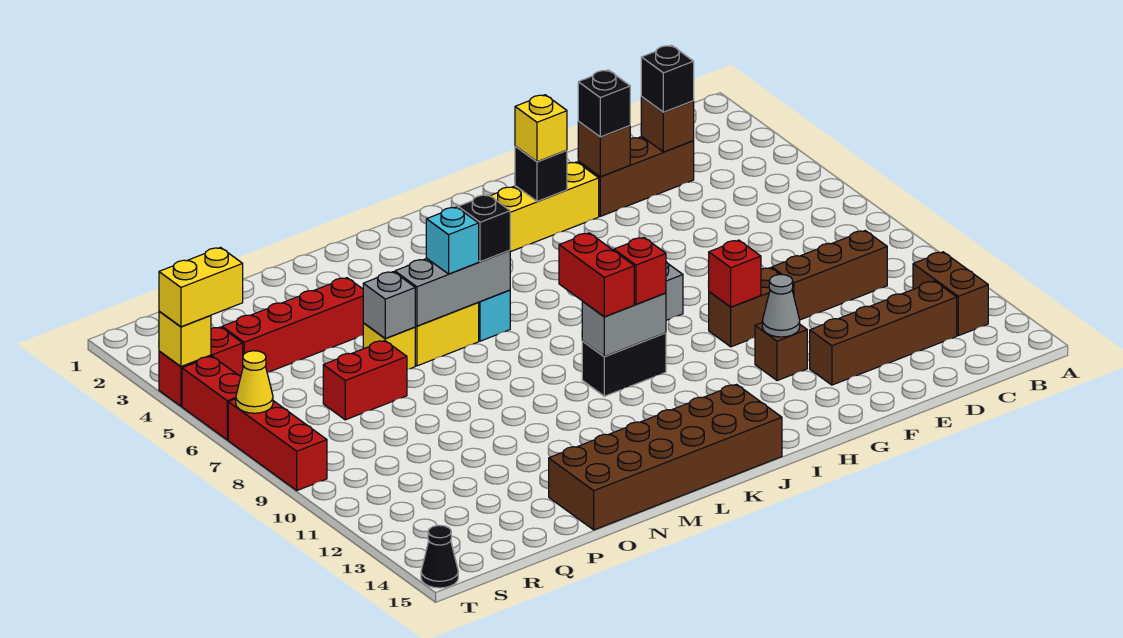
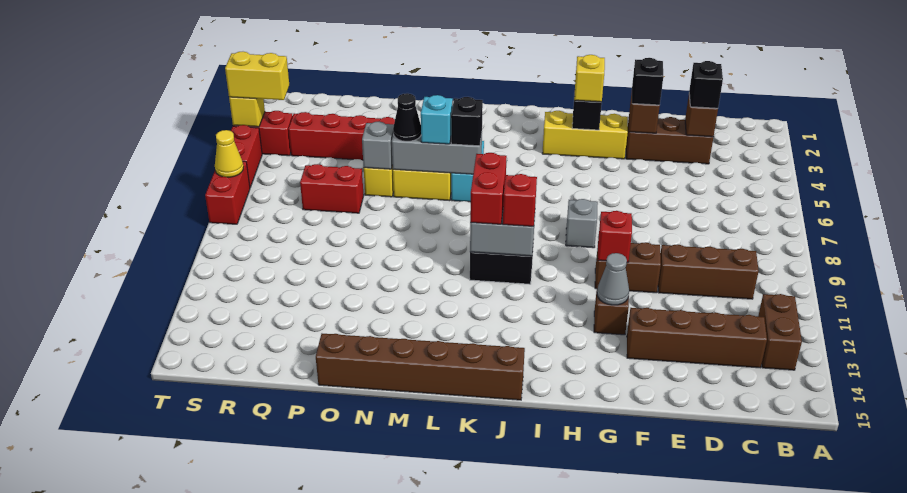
brown 2x6 brick [549,384,782,530] -> brown 1x6 brick [316,334,525,400]
red 1x3 brick [228,399,327,490] -> red 1x2 brick [205,161,250,224]
black 1x1 cone [421,525,458,588] -> black 1x1 cone moved to [393,93,421,142]

